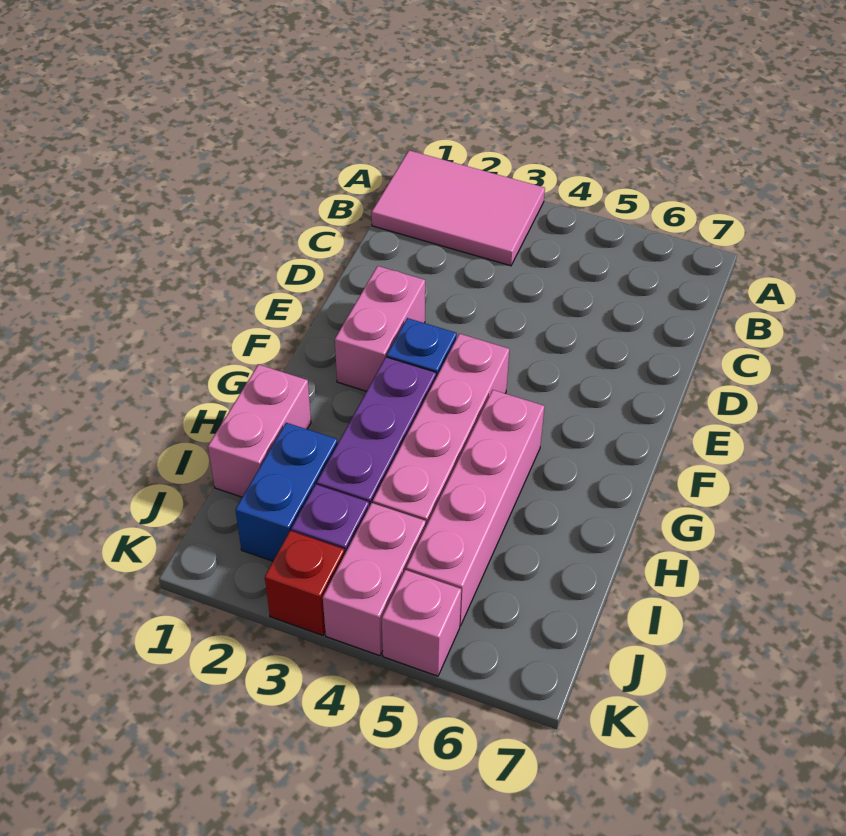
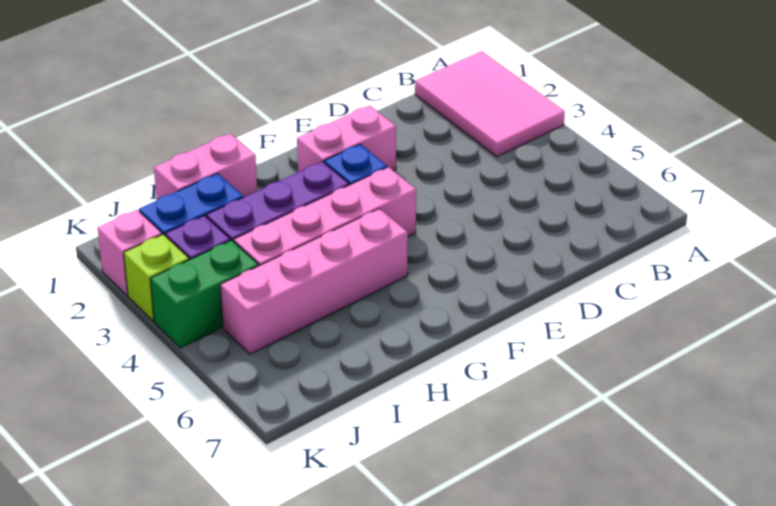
pink 1x2 brick [323,503,426,656] -> green 1x2 brick [150,240,259,348]
red 1x1 brick [265,531,345,635] -> lime 1x1 brick [124,234,189,321]
pink 1x1 brick [382,570,461,676] -> pink 1x1 brick moved to [98,210,162,295]

